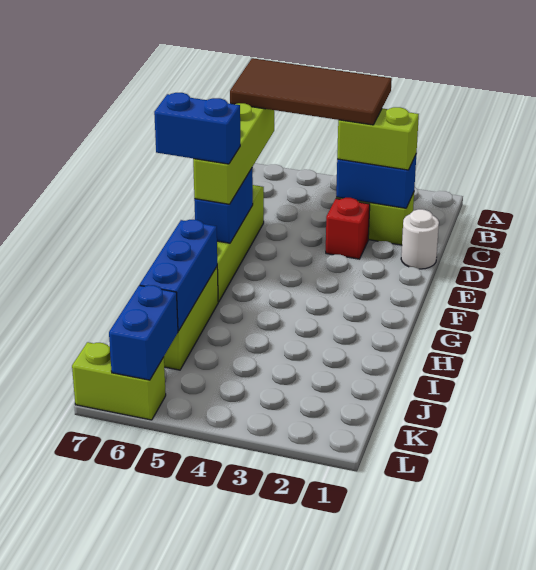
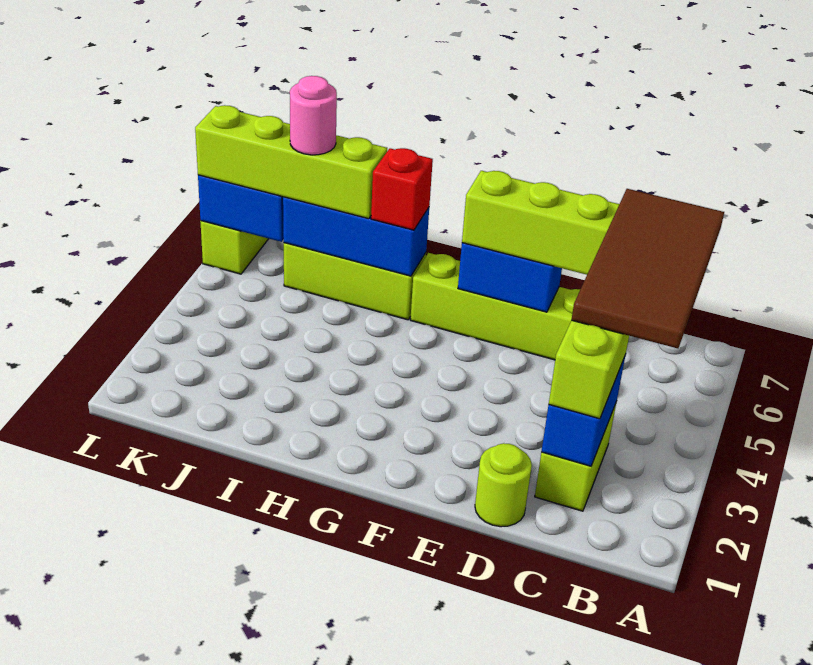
white 1x1 round brick [401,209,439,269] -> lime 1x1 round brick [475,443,532,527]
red 1x1 brick [326,198,370,259] -> red 1x1 brick moved to [371,148,433,230]
blue 1x2 brick [154,93,240,164] -> none
none -> lime 1x4 brick [195,105,387,219]
none -> pink 1x1 round brick [290,76,337,155]

